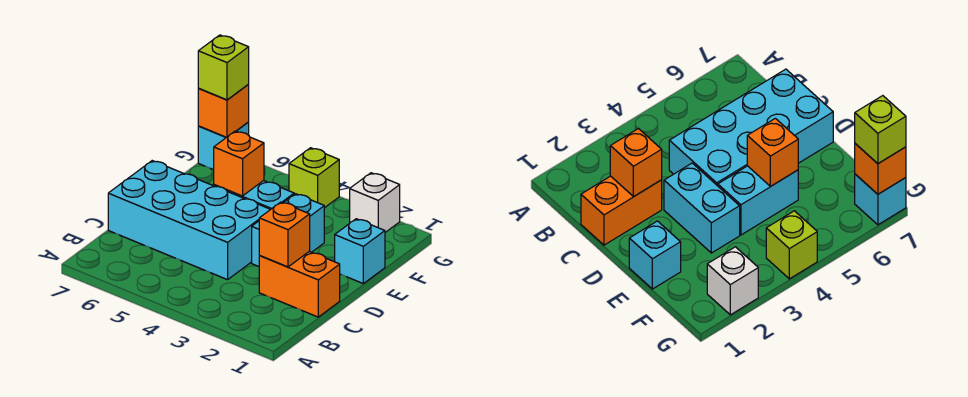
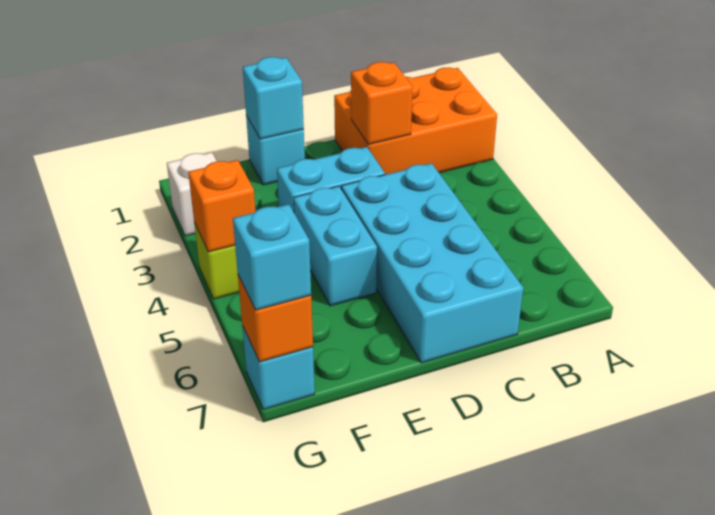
orange 1x2 brick [259,251,340,317] -> orange 2x3 brick [334,68,497,175]
none -> cyan 1x1 brick [243,57,304,139]
orange 1x1 brick [214,131,264,196] -> orange 1x1 brick moved to [188,160,255,252]
lime 1x1 brick [198,35,249,100] -> cyan 1x1 brick [233,204,311,310]

